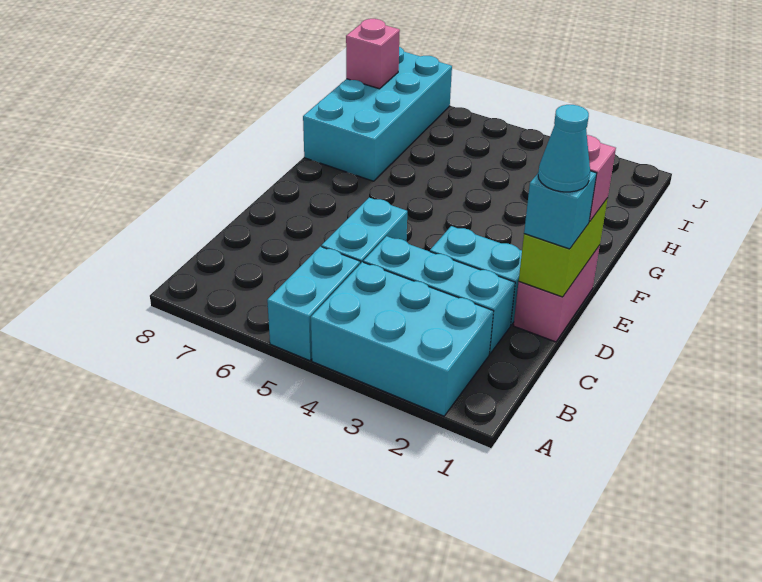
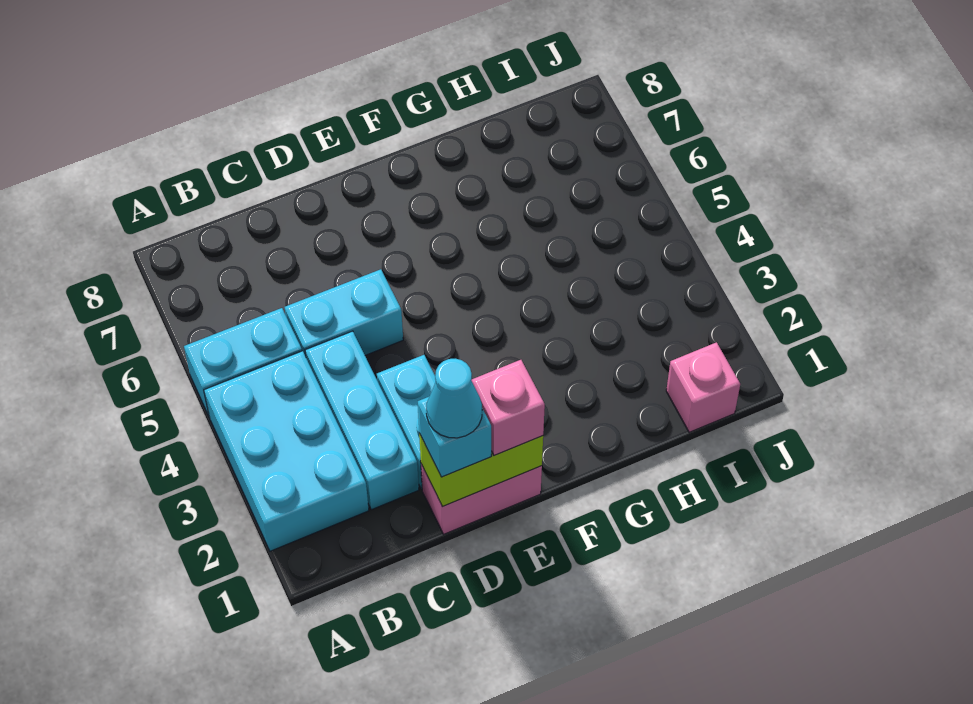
cyan 2x4 brick [303,47,452,181] -> none
pink 1x1 brick [346,19,400,89] -> pink 1x1 brick moved to [666,342,740,432]

